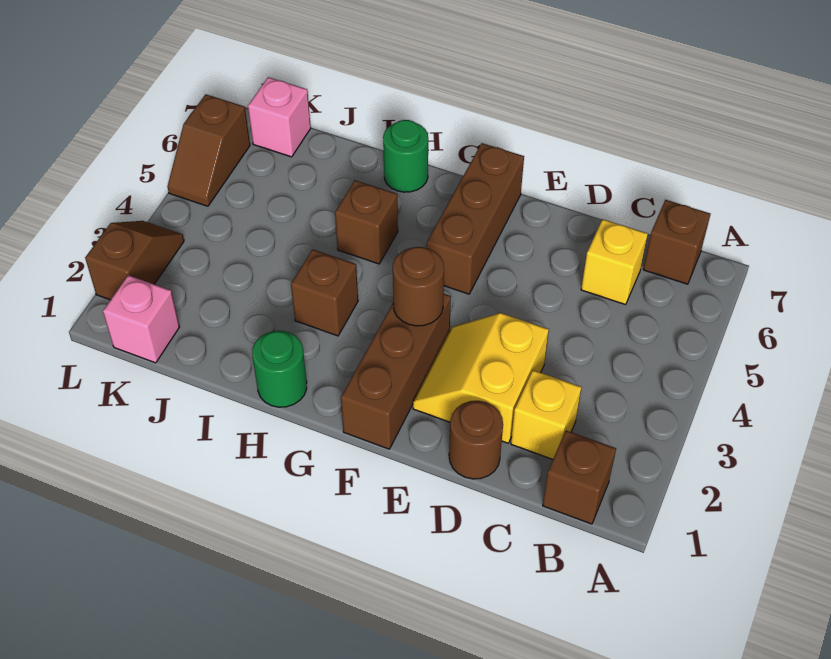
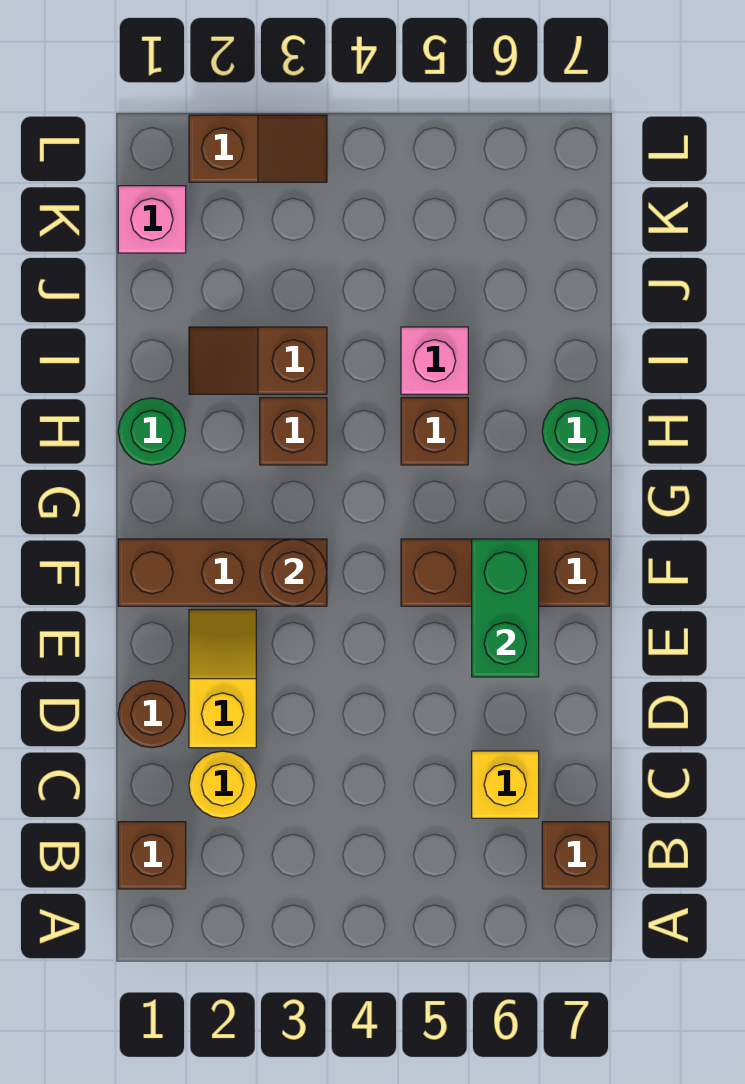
yellow 1x1 brick [511,370,581,459] -> yellow 1x1 round brick [189,751,256,818]
yellow 2x2 slope [413,313,549,443] -> yellow 1x2 slope [189,610,256,748]
none -> green 1x2 brick [472,539,539,677]
pink 1x1 brick [248,77,311,157] -> pink 1x1 brick moved to [401,327,468,394]
brown 1x2 slope [167,94,250,206] -> brown 1x2 slope moved to [189,327,327,394]

